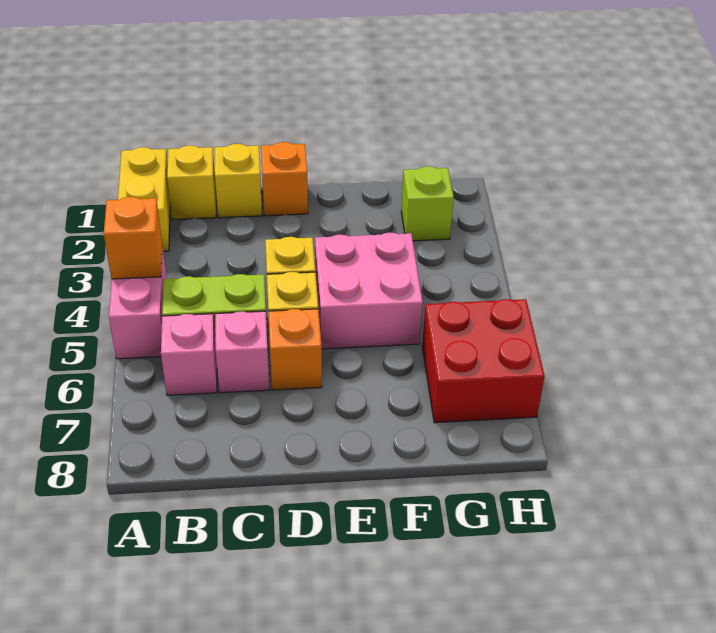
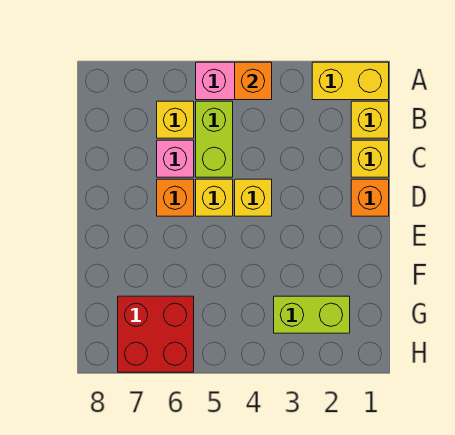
pink 1x1 brick [161,314,217,395] -> yellow 1x1 brick [157,101,194,138]
pink 2x2 brick [315,233,423,349] -> none
lime 1x1 brick [401,166,454,241] -> lime 1x2 brick [274,296,350,333]

